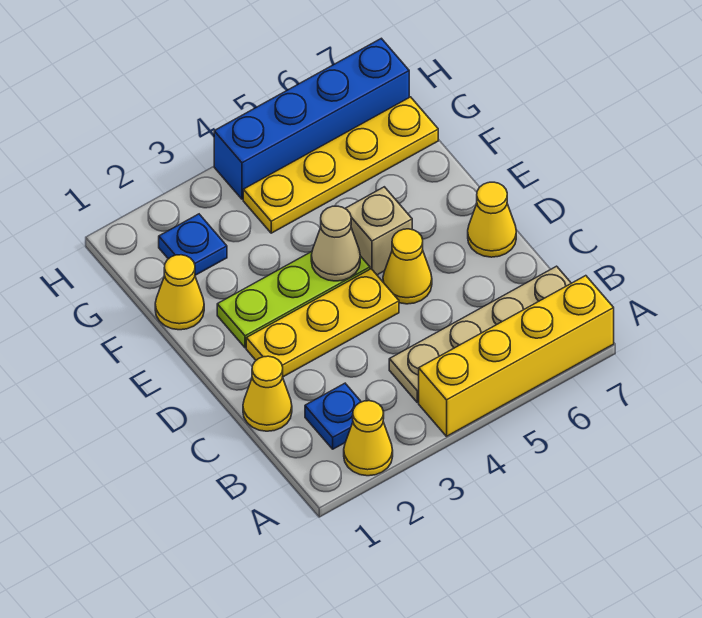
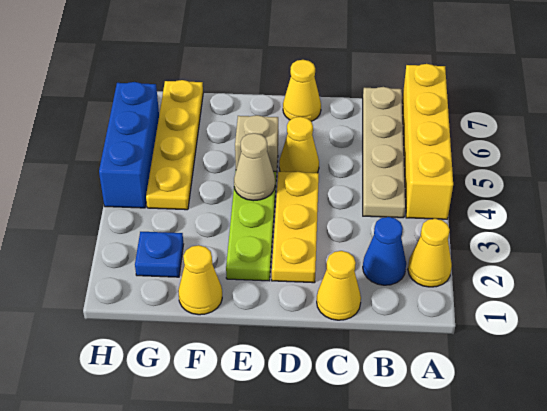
blue 1x1 plate [305,383,361,449] -> blue 1x1 cone [363,217,406,285]
blue 1x4 brick [214,38,409,199] -> blue 1x3 brick [99,82,159,208]

